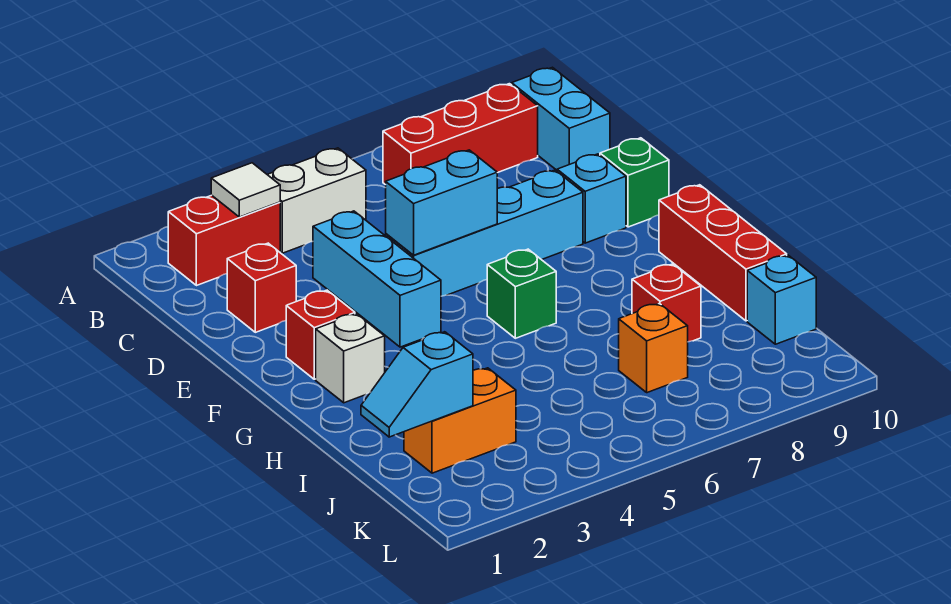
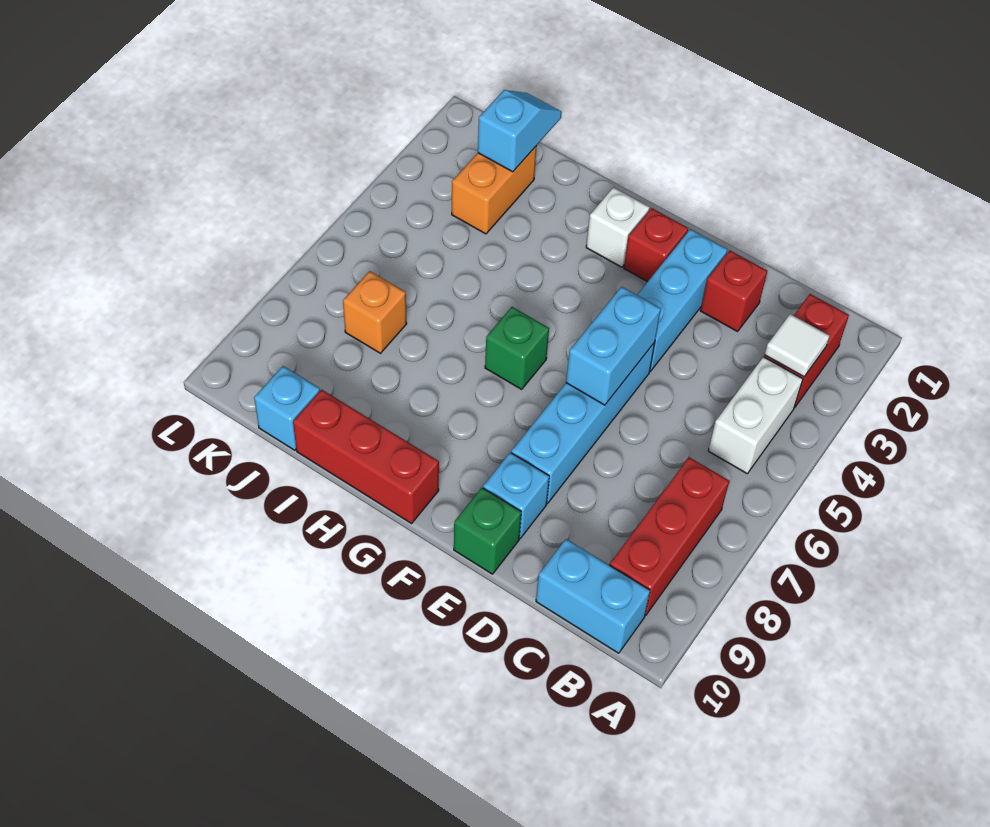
cyan 1x3 brick [313,211,441,347] -> cyan 1x3 brick turned to [637,229,728,371]
red 1x1 brick [632,264,701,342] -> none

